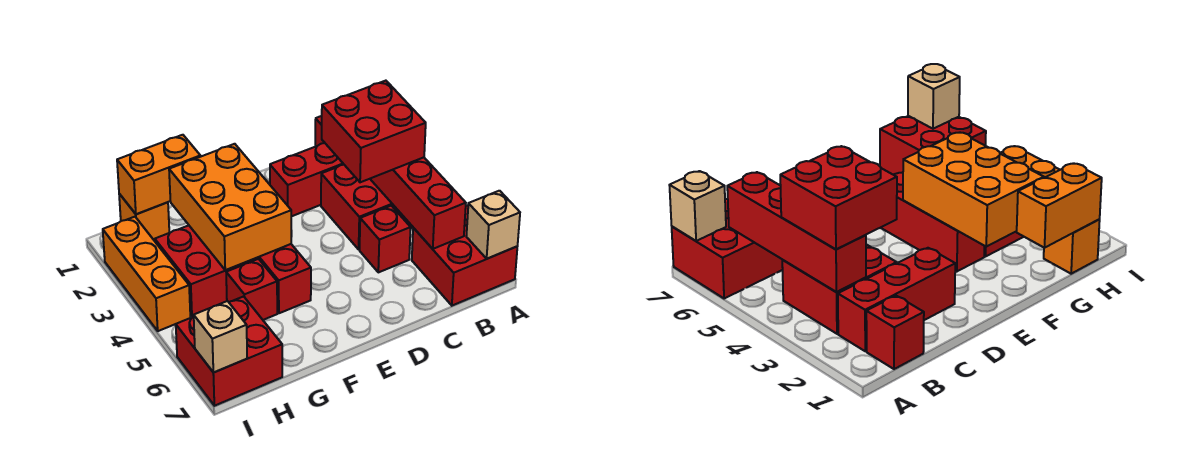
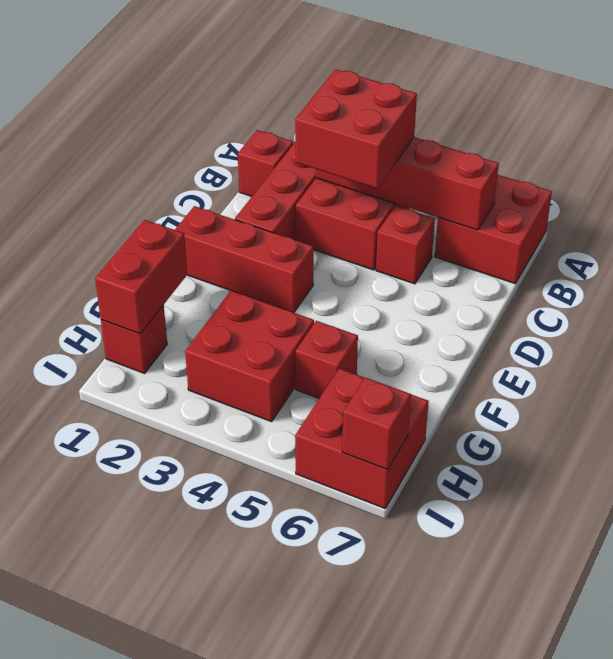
tan 1x1 brick [466,191,520,259] -> none
orange 2x3 brick [169,144,291,270] -> none
red 1x3 brick [258,244,311,313] -> red 1x3 brick moved to [175,206,313,313]
orange 1x2 brick [117,135,200,214] -> red 1x2 brick [95,220,187,334]
orange 1x1 brick [119,194,169,241] -> red 1x1 brick [101,305,167,373]
orange 1x3 brick [103,217,190,331] -> none
tan 1x1 brick [194,301,247,373] -> red 1x1 brick [342,378,411,469]

